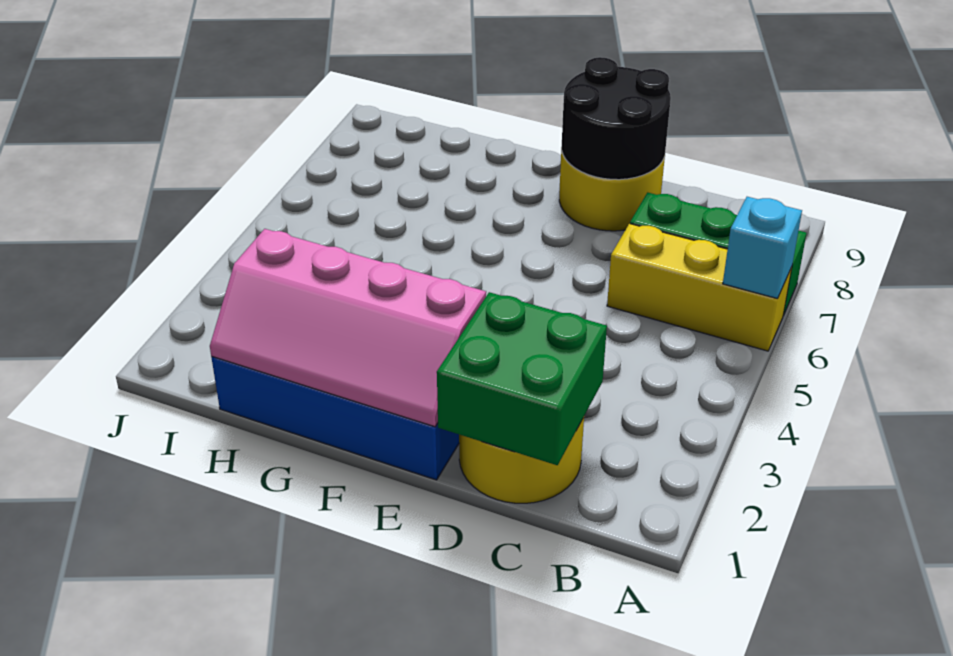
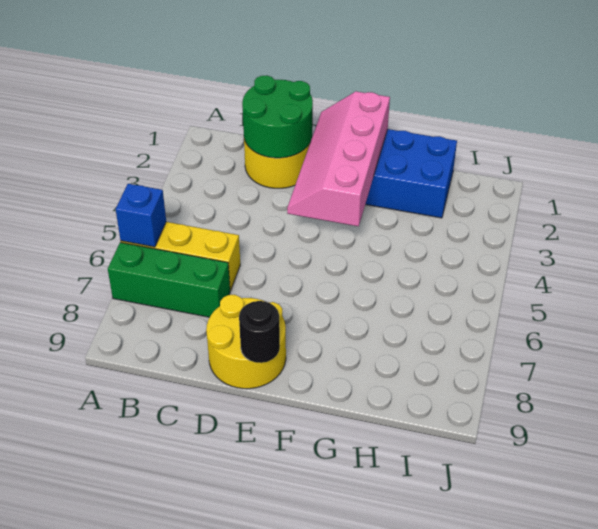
cyan 1x1 brick [723,197,802,299] -> blue 1x1 brick [116,184,166,247]
green 2x2 brick [437,292,607,465] -> green 2x2 round brick [242,75,313,158]
black 2x2 round brick [562,57,671,180] -> black 1x1 round brick [239,301,280,363]
pink 2x4 slope [210,229,486,427] -> pink 2x4 slope turned to [287,91,390,226]

